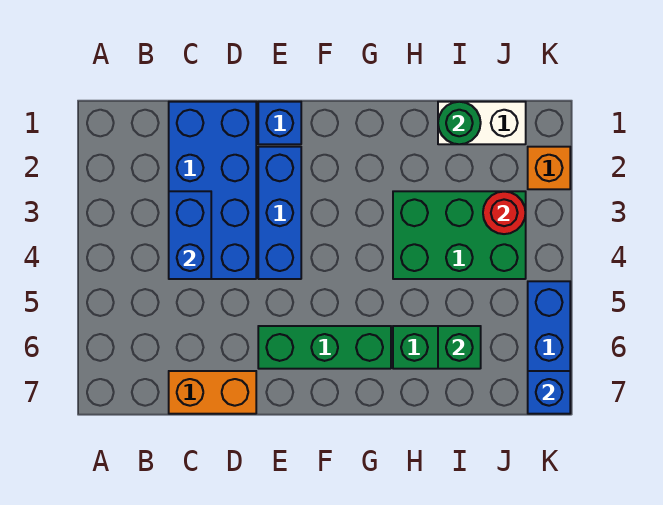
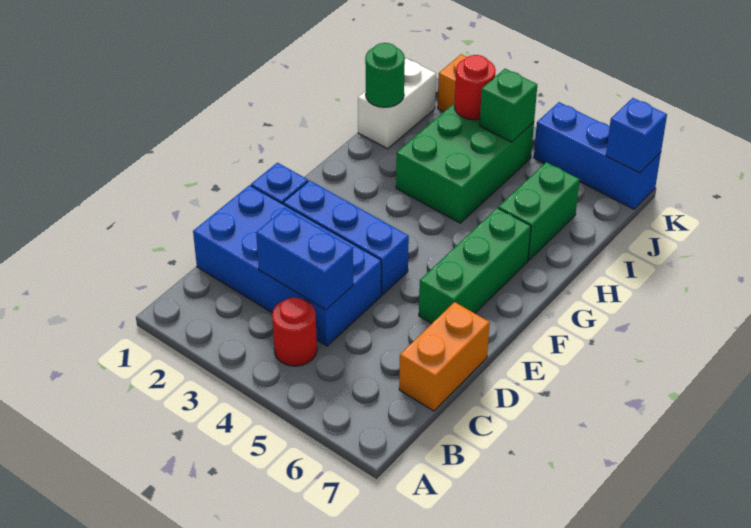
none -> red 1x1 round brick [272,298,317,366]
green 1x1 brick [438,326,481,369] -> green 1x1 brick moved to [480,69,537,142]

